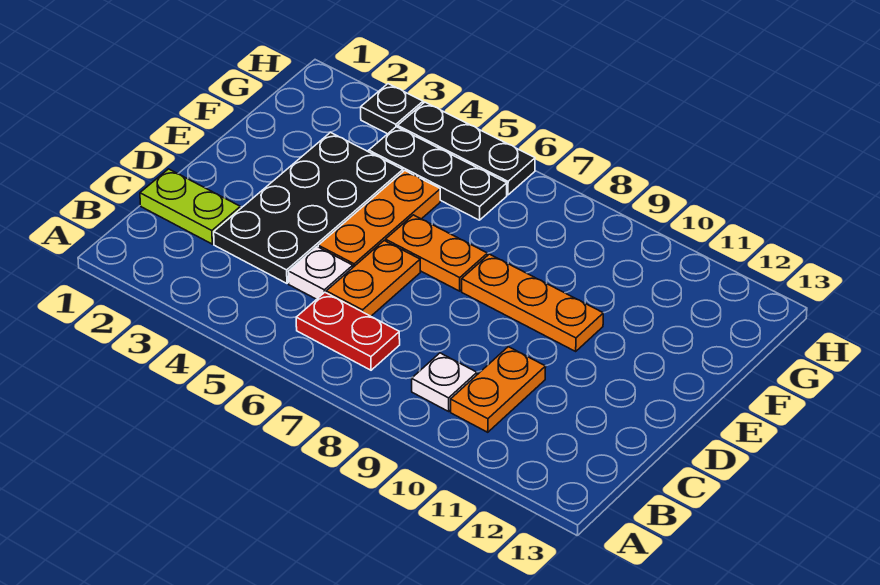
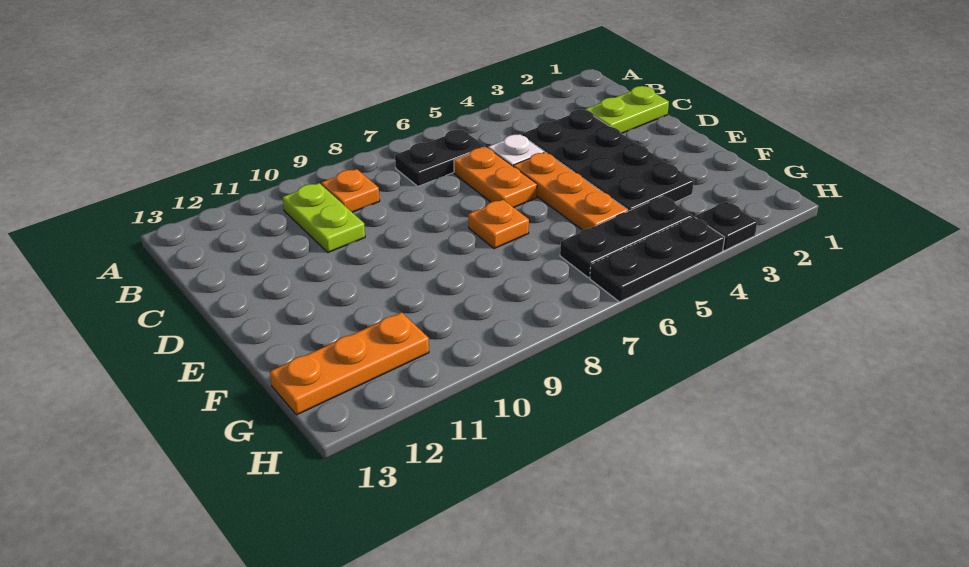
red 1x2 plate [296,292,400,370] -> black 1x2 plate [395,130,485,186]
white 1x1 plate [412,353,477,411] -> orange 1x1 plate [321,169,380,212]
orange 1x2 plate [451,347,546,432] -> lime 1x2 plate [283,183,365,252]
orange 1x2 plate [386,215,487,291] -> orange 1x1 plate [468,200,529,249]
orange 1x3 plate [462,254,603,351] -> orange 1x3 plate moved to [270,313,429,415]

